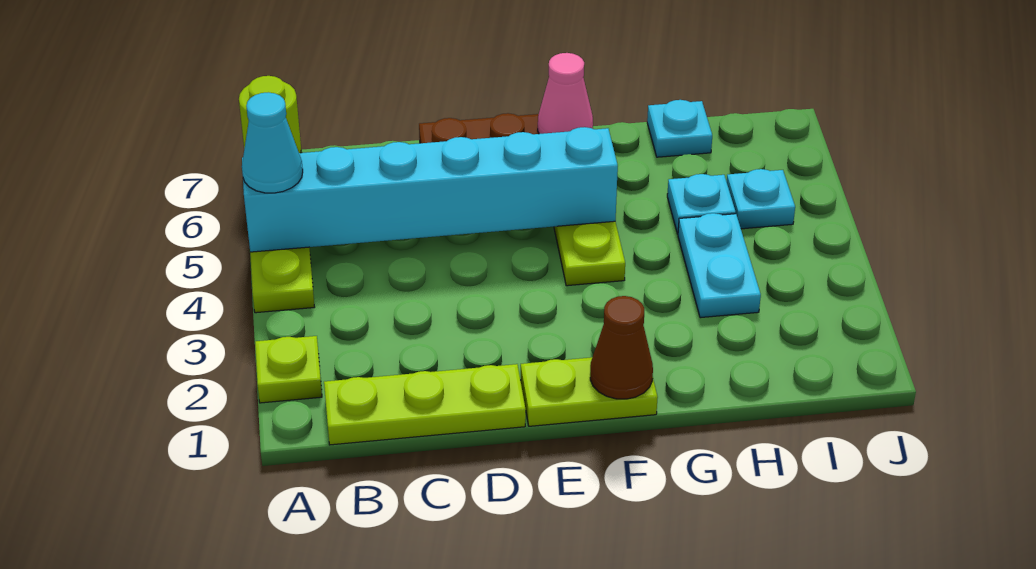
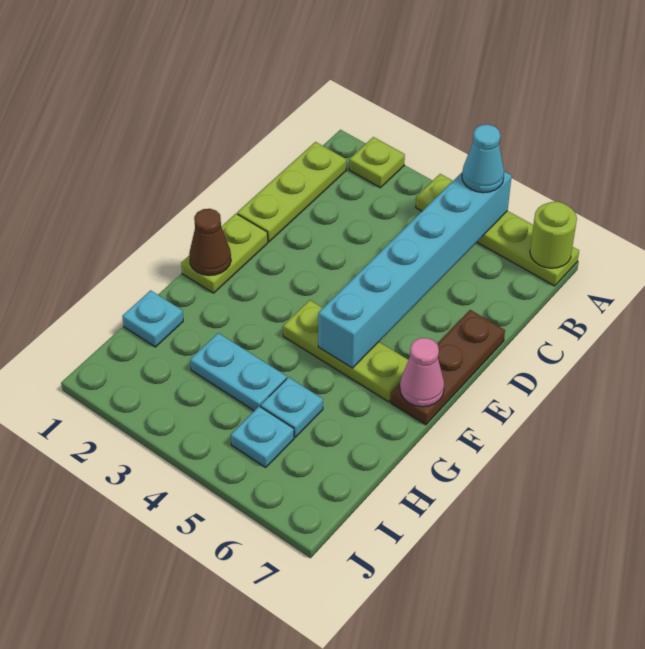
cyan 1x1 plate [647,100,712,157] -> cyan 1x1 plate moved to [122,290,183,347]

